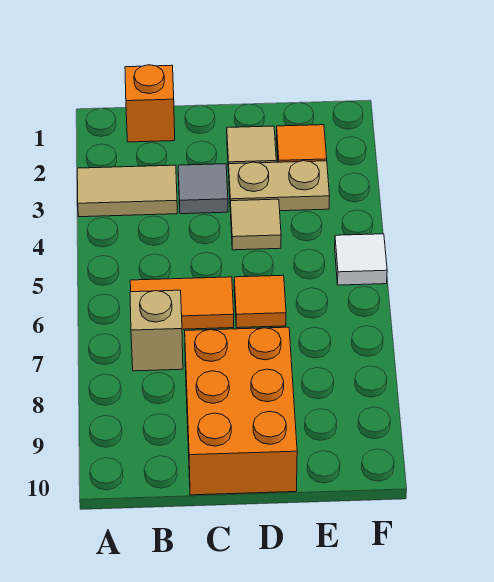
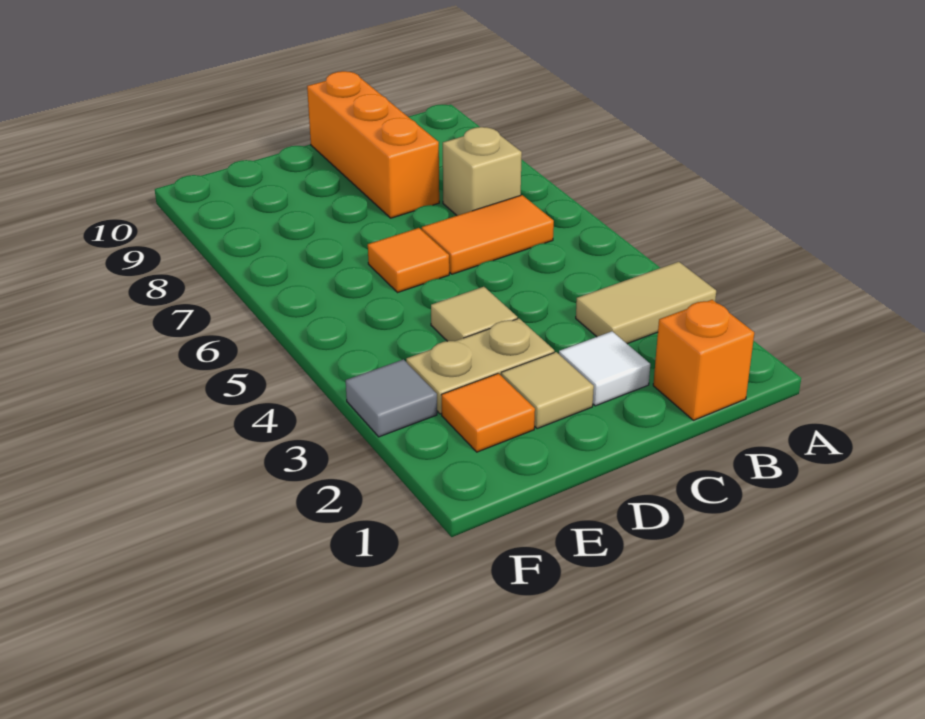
grey 1x1 tile [178,164,228,214] -> grey 1x1 tile moved to [346,359,437,437]
orange 2x3 brick [185,327,297,495] -> orange 1x3 brick [307,71,439,218]
white 1x1 tile [335,234,387,285] -> white 1x1 tile moved to [559,331,650,406]

